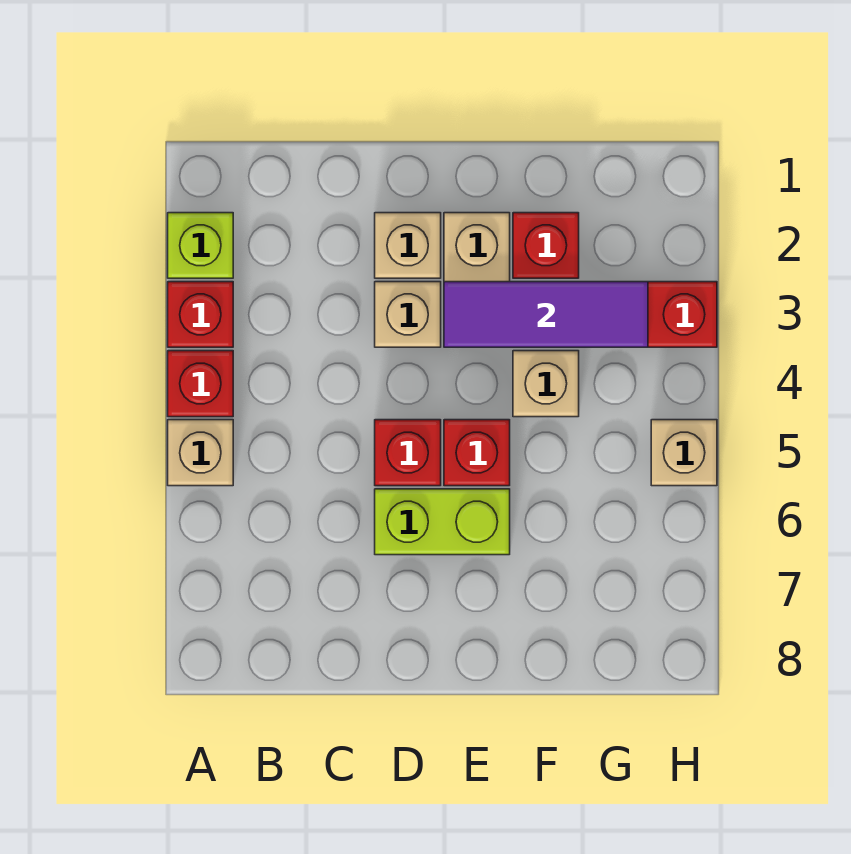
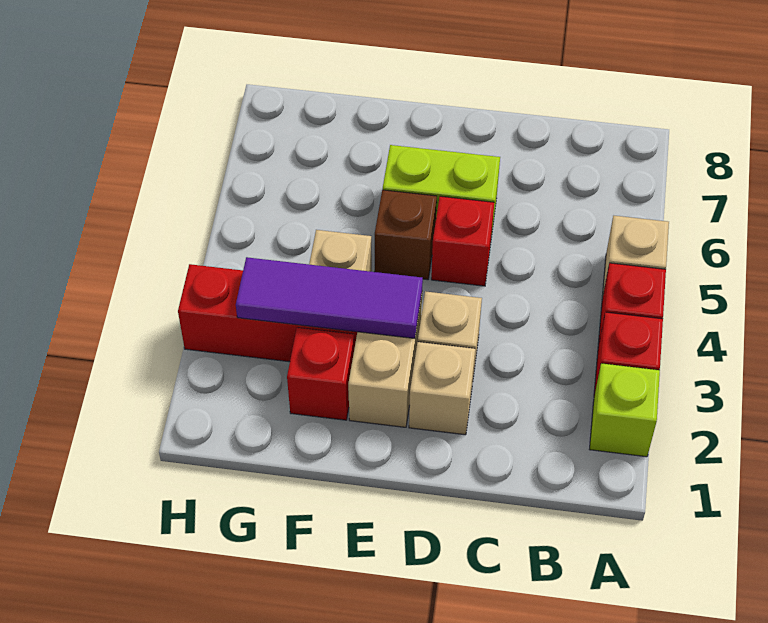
red 1x1 brick [444,420,510,486] -> brown 1x1 brick [375,190,437,280]
tan 1x1 brick [651,420,717,486] -> none

